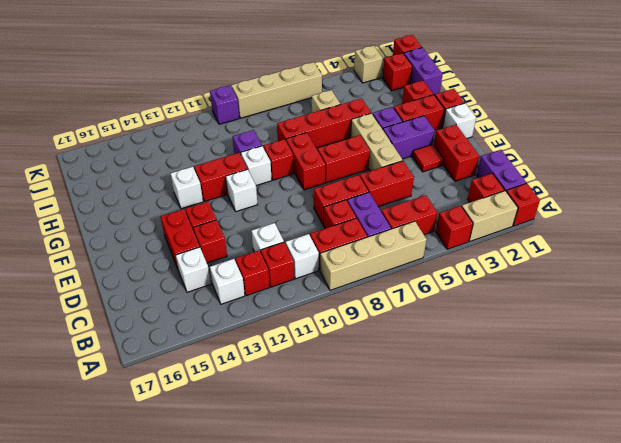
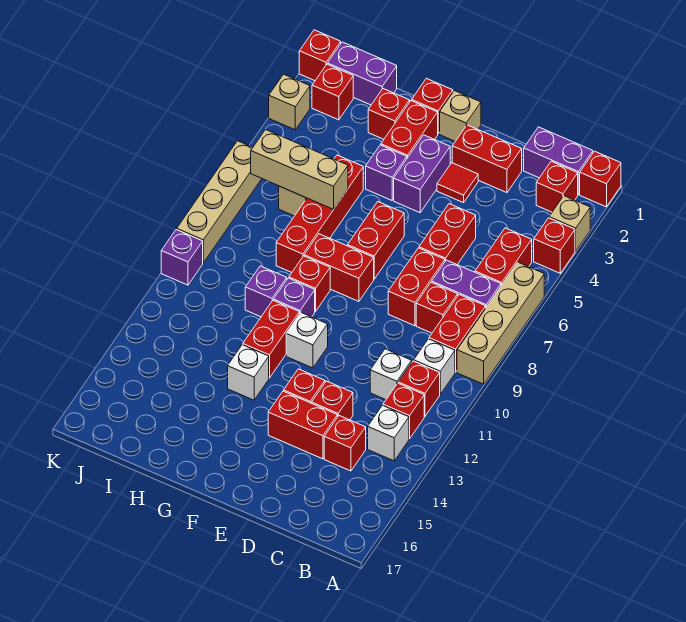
tan 1x2 brick [462,191,518,241] -> tan 1x1 brick [549,196,590,251]
white 1x1 brick [176,247,211,292] -> red 1x1 brick [324,416,366,471]
tan 1x3 brick [351,113,403,171] -> tan 1x3 brick moved to [251,129,348,209]
white 1x1 brick [442,103,476,138] -> tan 1x1 brick [440,91,481,141]
white 1x1 brick [241,146,272,185] -> purple 1x1 brick [274,278,315,317]

